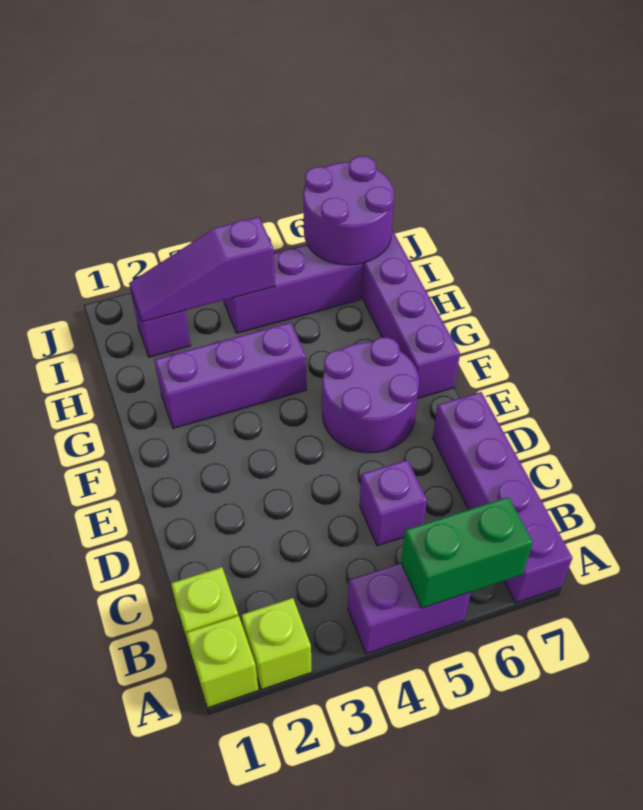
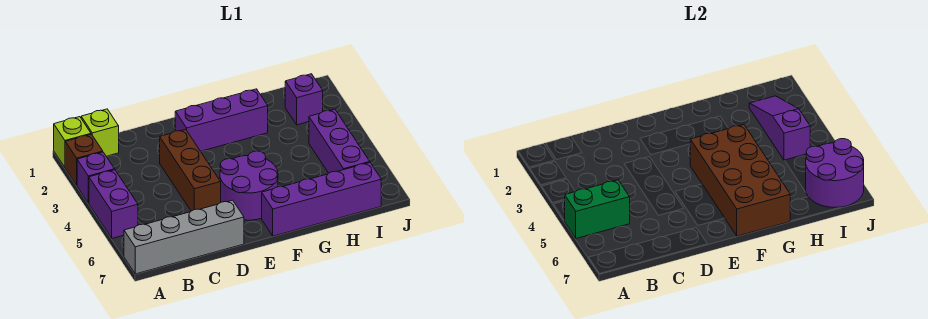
lime 1x1 brick [242,598,312,690] -> brown 1x1 brick [65,134,103,185]
green 1x2 brick [401,497,533,608] -> green 1x2 brick turned to [564,180,630,238]
purple 1x4 brick [433,392,572,603] -> grey 1x4 brick [124,200,244,274]
purple 1x1 brick [360,460,427,546] -> purple 1x1 brick moved to [77,152,115,203]
none -> brown 1x3 brick [160,129,221,211]
none -> brown 2x4 brick [690,124,790,236]
purple 1x3 brick [154,322,307,428] -> purple 1x3 brick turned to [175,89,268,151]

